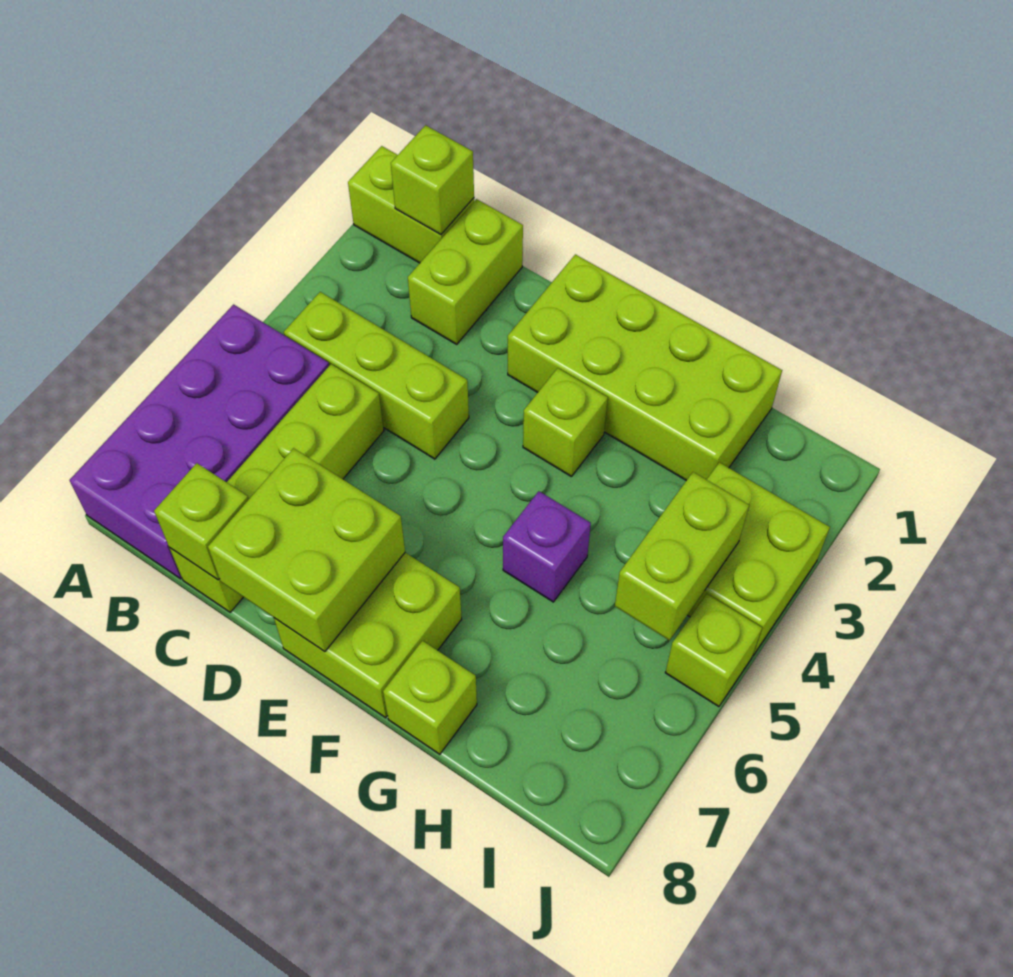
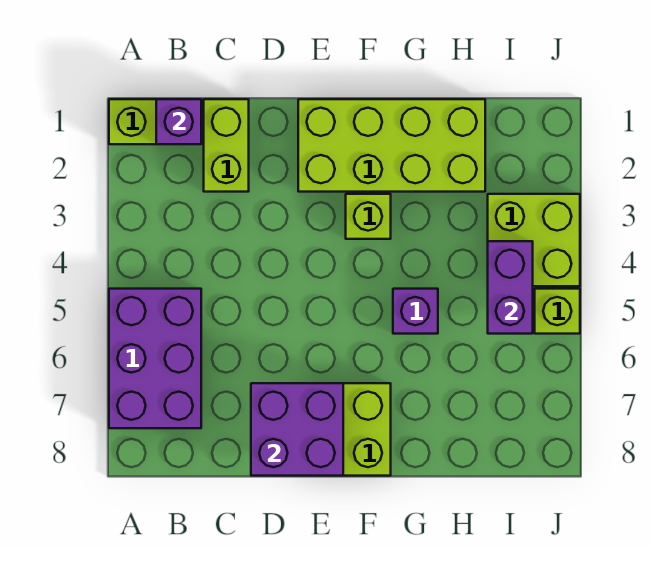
purple 2x4 brick [70,304,329,579] -> purple 2x3 brick [109,289,201,428]
lime 1x1 brick [391,125,474,234] -> purple 1x1 brick [156,99,201,144]
lime 1x3 brick [284,292,469,459] -> none
lime 1x4 brick [170,364,384,612] -> none
lime 1x1 brick [154,463,249,580] -> none
lime 2x2 brick [208,448,405,652] -> purple 2x2 brick [251,383,343,476]
lime 1x1 brick [383,641,477,754] -> none
lime 1x2 brick [615,472,749,641] -> purple 1x2 brick [488,241,533,334]

